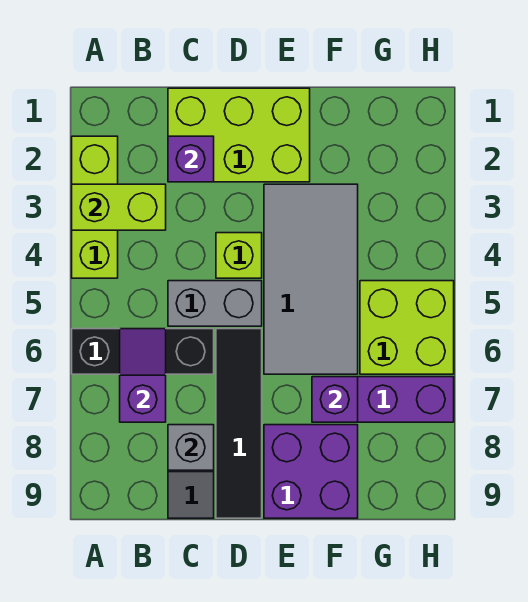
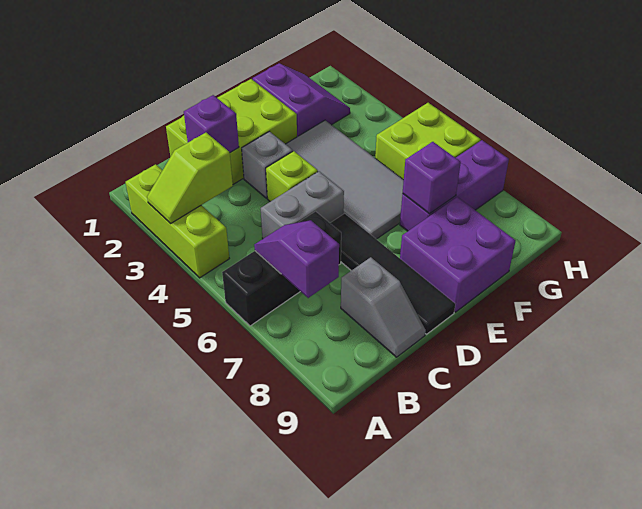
lime 1x2 brick [72,184,166,230] -> lime 1x2 slope [147,133,233,224]
grey 1x1 brick [168,425,214,470] -> grey 1x1 brick moved to [242,132,293,198]
none -> purple 2x2 slope [253,64,350,137]

